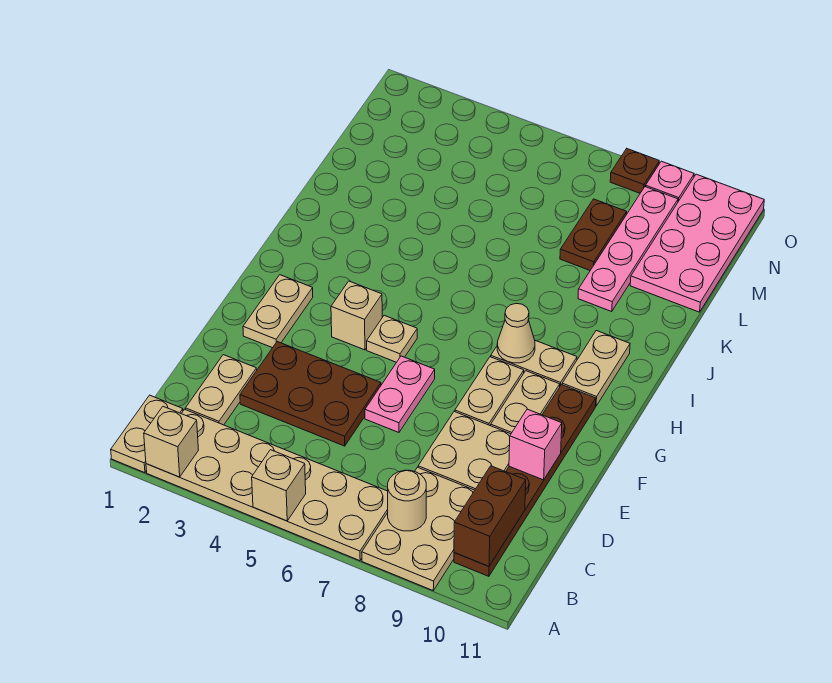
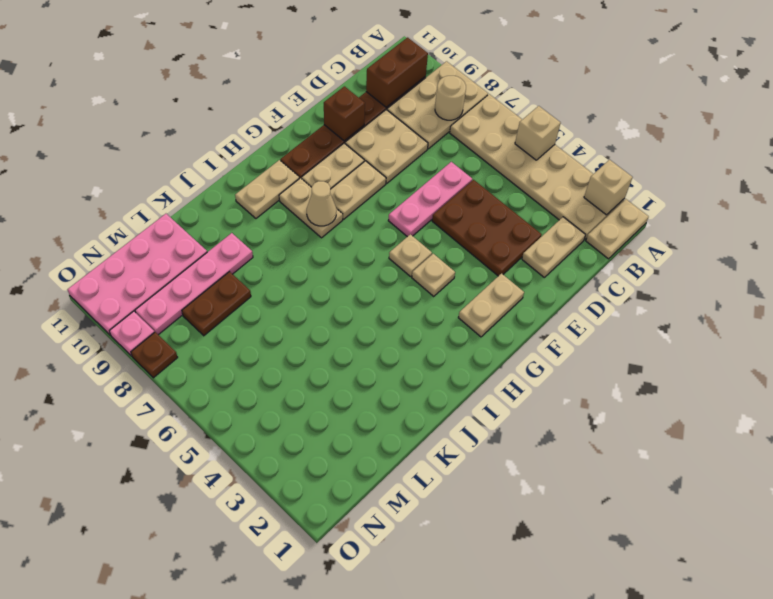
pink 1x2 plate [365,356,435,432] -> pink 1x3 plate [388,162,472,237]
pink 1x1 brick [509,409,562,480] -> brown 1x1 brick [324,86,365,141]
tan 1x1 brick [331,281,382,350] -> tan 1x1 plate [412,254,455,296]

